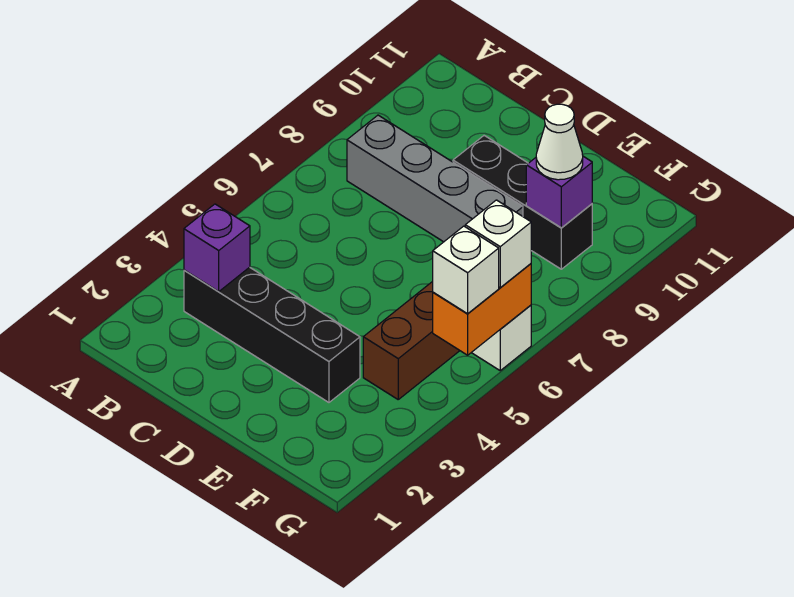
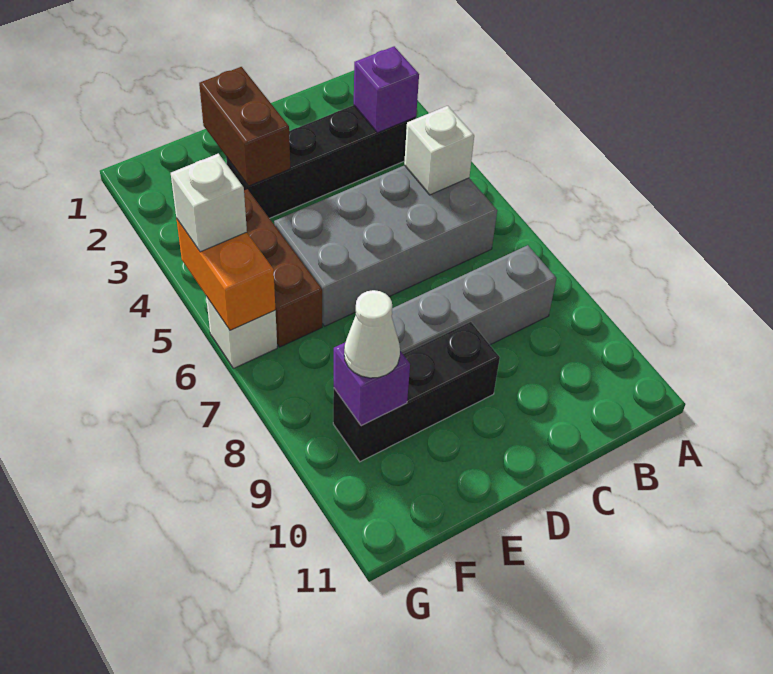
none -> grey 2x4 brick [274,165,497,326]
none -> brown 1x2 brick [199,67,290,186]
white 1x1 brick [465,200,531,287] -> white 1x1 brick moved to [404,106,474,195]

